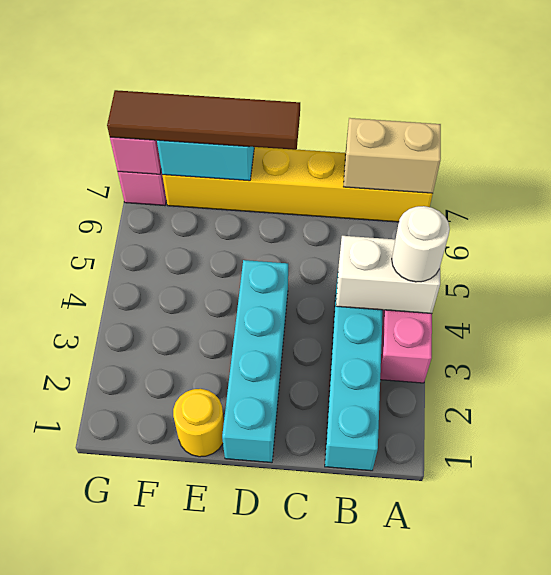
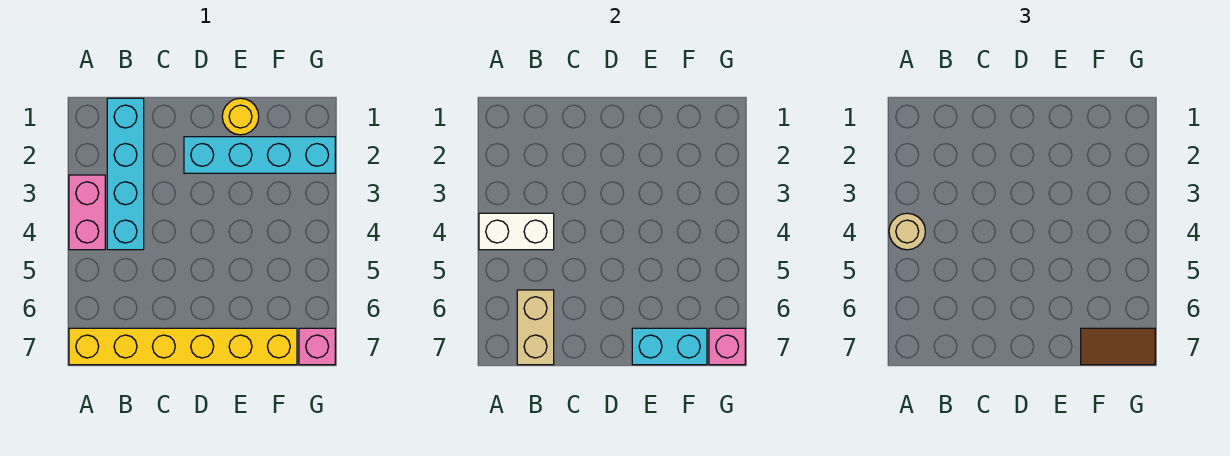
white 1x1 round brick [392,206,450,282] -> tan 1x1 round brick [889,213,925,250]
tan 1x2 brick [344,118,441,194] -> tan 1x2 brick turned to [517,290,554,365]
cyan 1x4 brick [222,260,288,463] -> cyan 1x4 brick turned to [184,137,335,173]
brown 1x4 tile [107,90,300,150] -> brown 1x2 tile [1081,328,1155,365]

